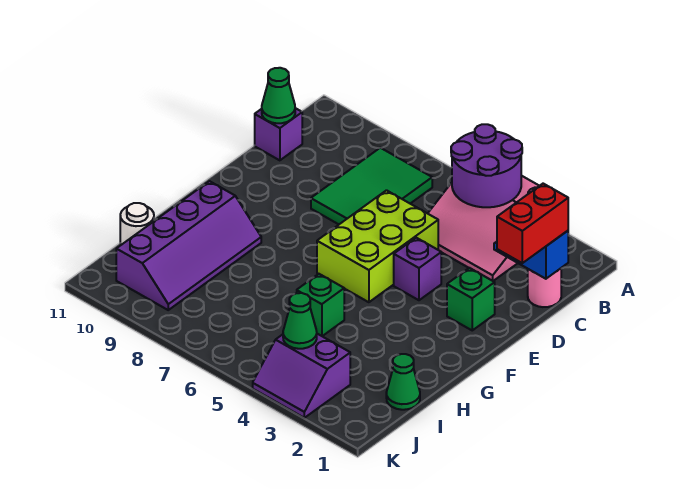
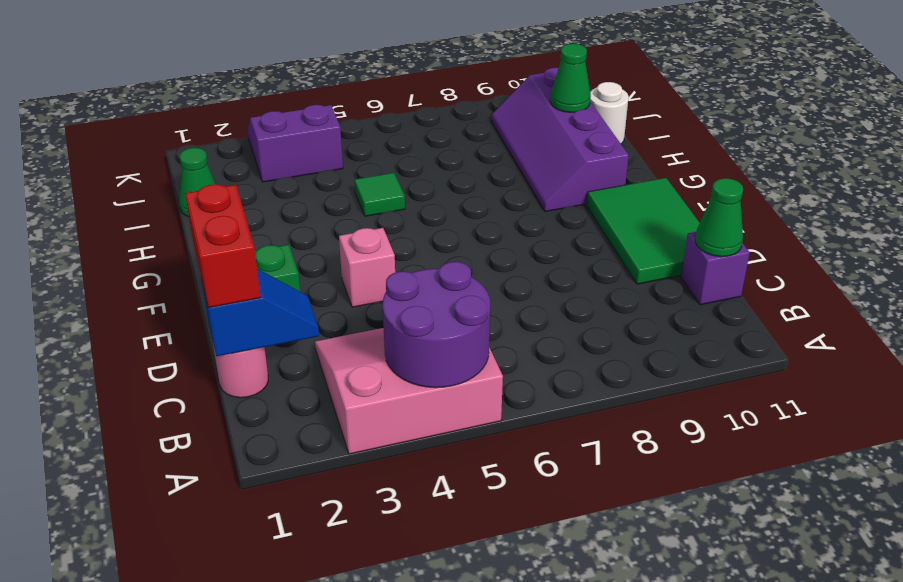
green 2x3 tile [311,148,432,224] -> green 2x3 tile moved to [587,178,700,284]
lime 2x3 brick [317,190,438,302] -> none
purple 1x1 brick [394,238,441,300] -> pink 1x1 brick [339,228,395,307]
green 1x1 brick [297,274,344,336] -> green 1x1 tile [354,173,405,216]
green 1x1 cone [283,293,317,349] -> green 1x1 cone moved to [550,44,591,112]

